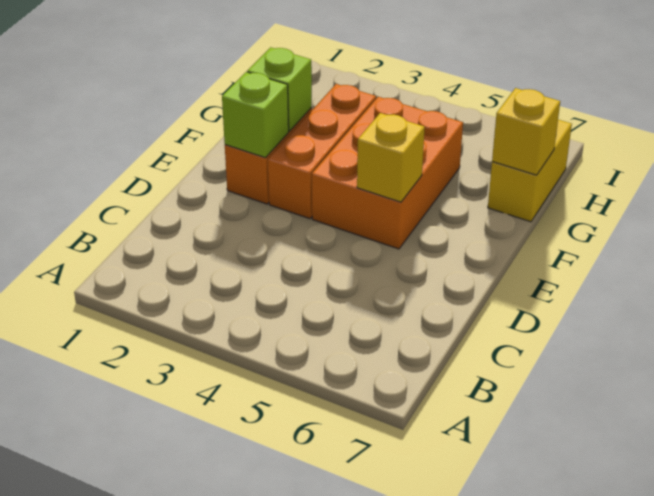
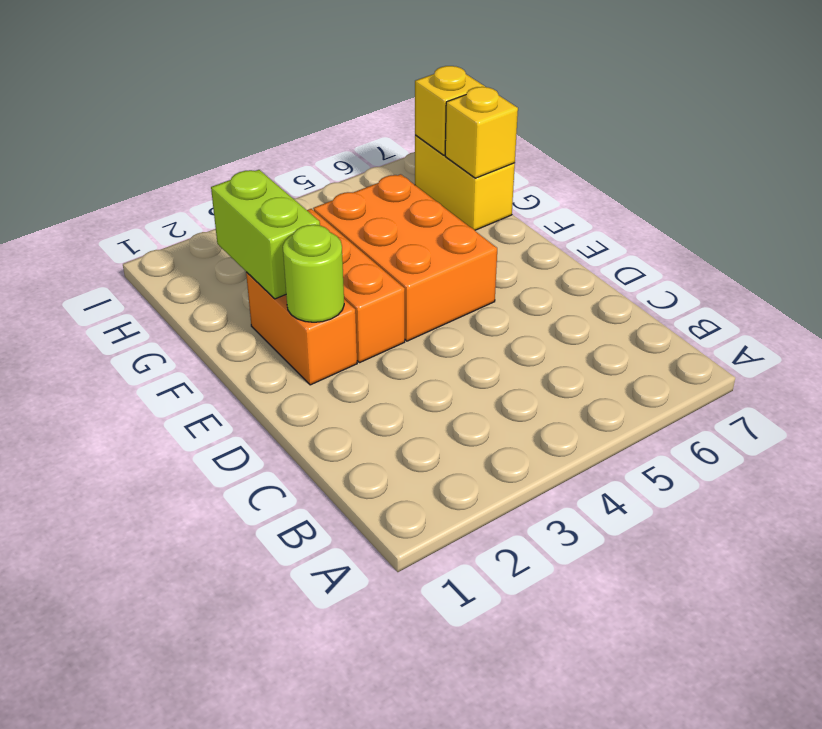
lime 1x1 brick [222,72,289,158] -> lime 1x1 round brick [283,225,344,322]
yellow 1x1 brick [357,113,425,202] -> yellow 1x1 brick moved to [415,66,485,155]
lime 1x1 brick [247,47,312,131] -> lime 1x2 brick [211,170,320,299]

